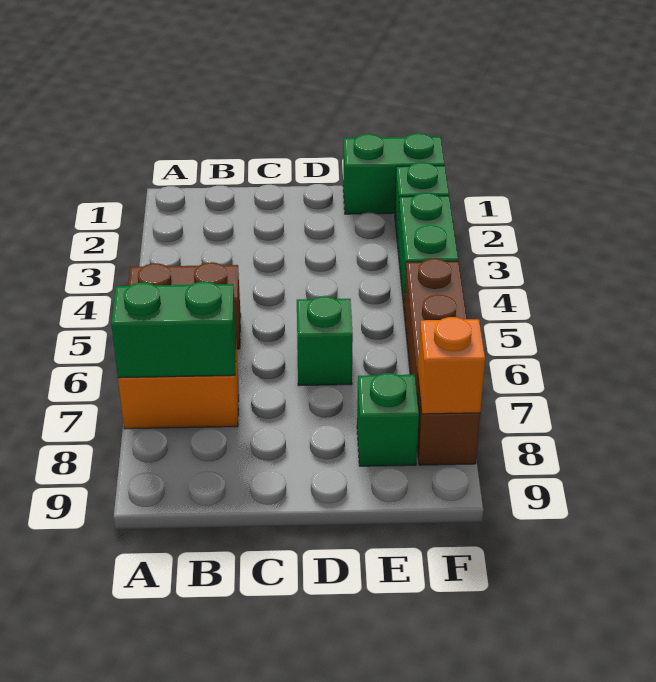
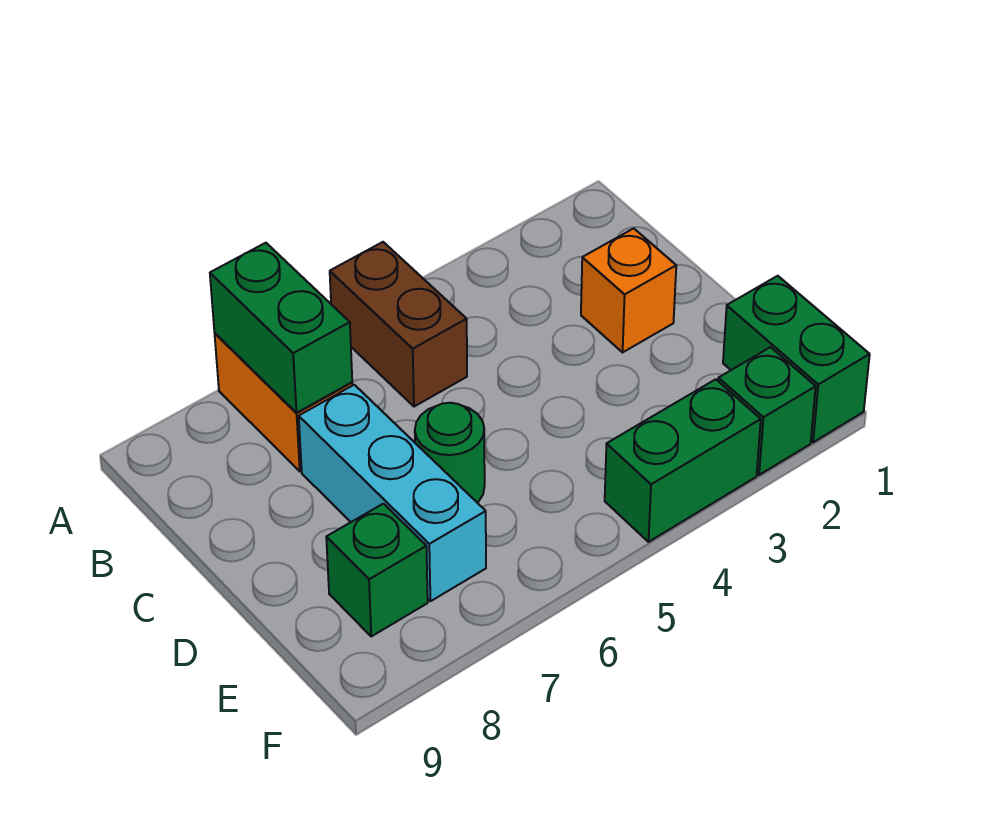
none -> cyan 1x3 brick [299,385,486,601]
green 1x1 brick [297,296,353,386] -> green 1x1 round brick [415,403,485,502]
brown 1x4 brick [404,259,480,465] -> none
orange 1x1 brick [418,317,485,414] -> orange 1x1 brick moved to [581,228,676,352]

